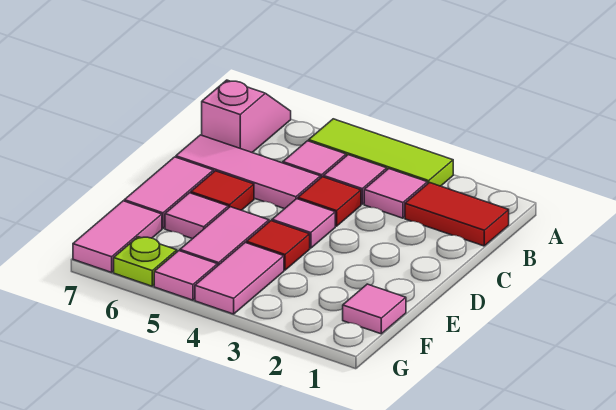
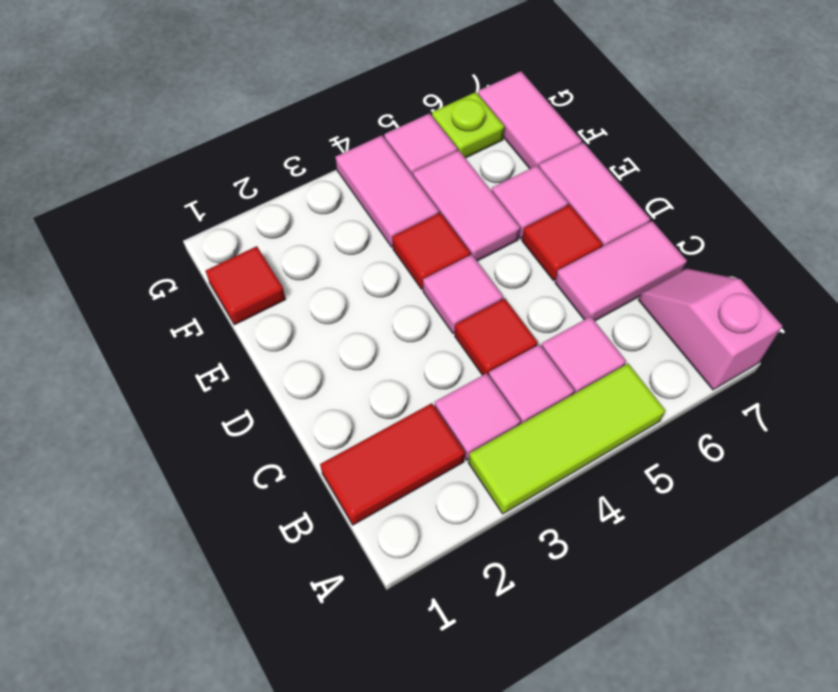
pink 1x2 slope [202,80,291,152] -> pink 1x2 slope turned to [639,268,782,390]
pink 1x3 tile [176,135,320,209] -> pink 1x2 tile [555,221,687,321]
pink 1x1 tile [343,284,406,334] -> red 1x1 tile [206,246,286,325]

